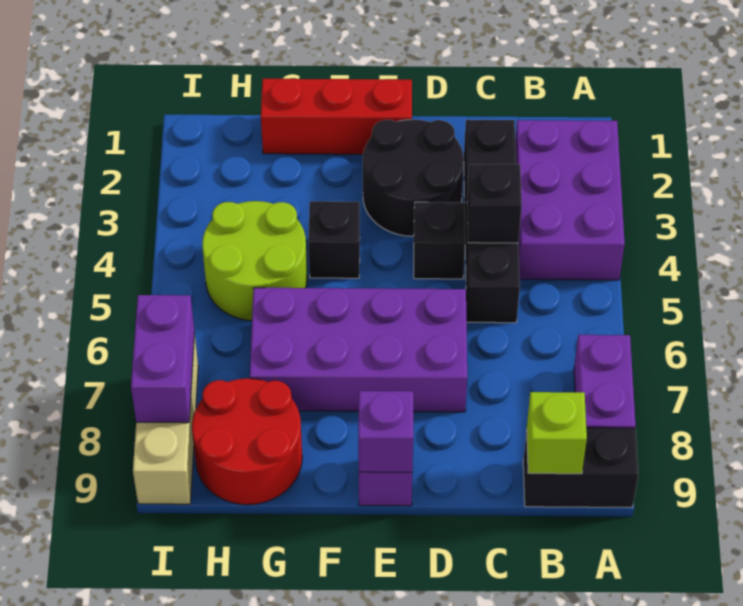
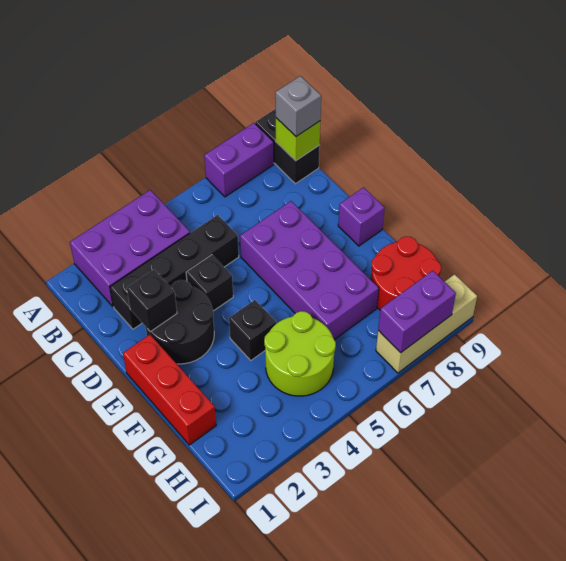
none -> grey 1x1 brick [275,76,321,136]
black 1x1 brick [467,164,522,243] -> black 1x1 brick moved to [127,270,177,332]
purple 1x1 brick [358,391,413,472] -> none

